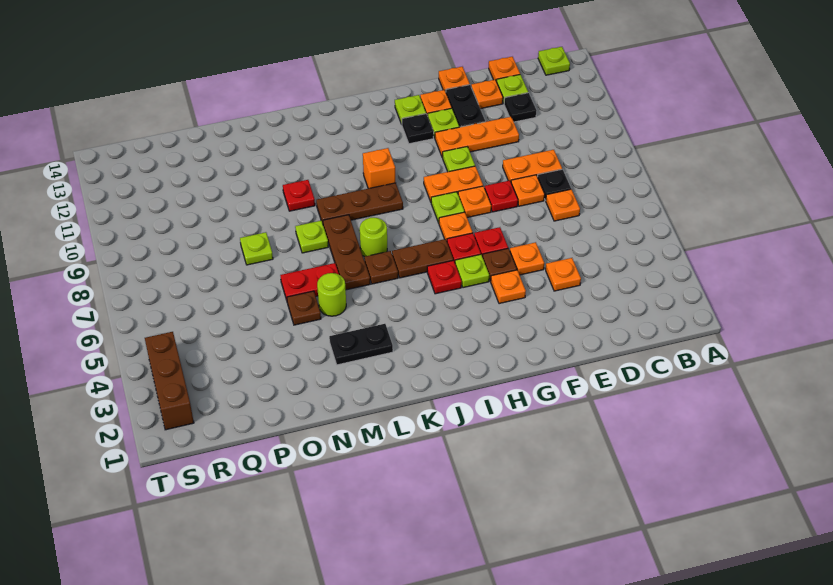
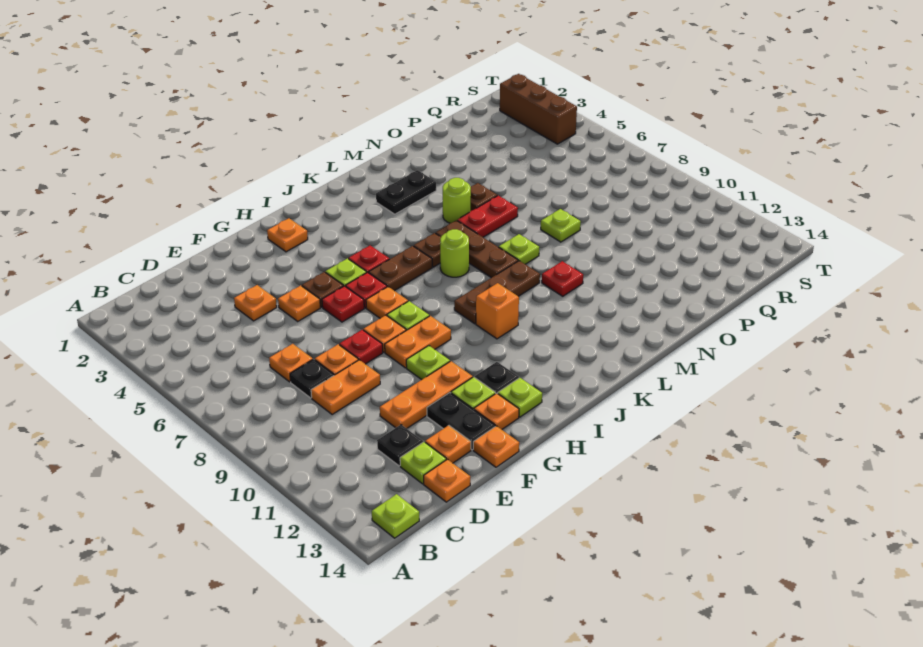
orange 1x1 plate [490,270,526,304] -> orange 1x1 plate moved to [267,218,308,252]

